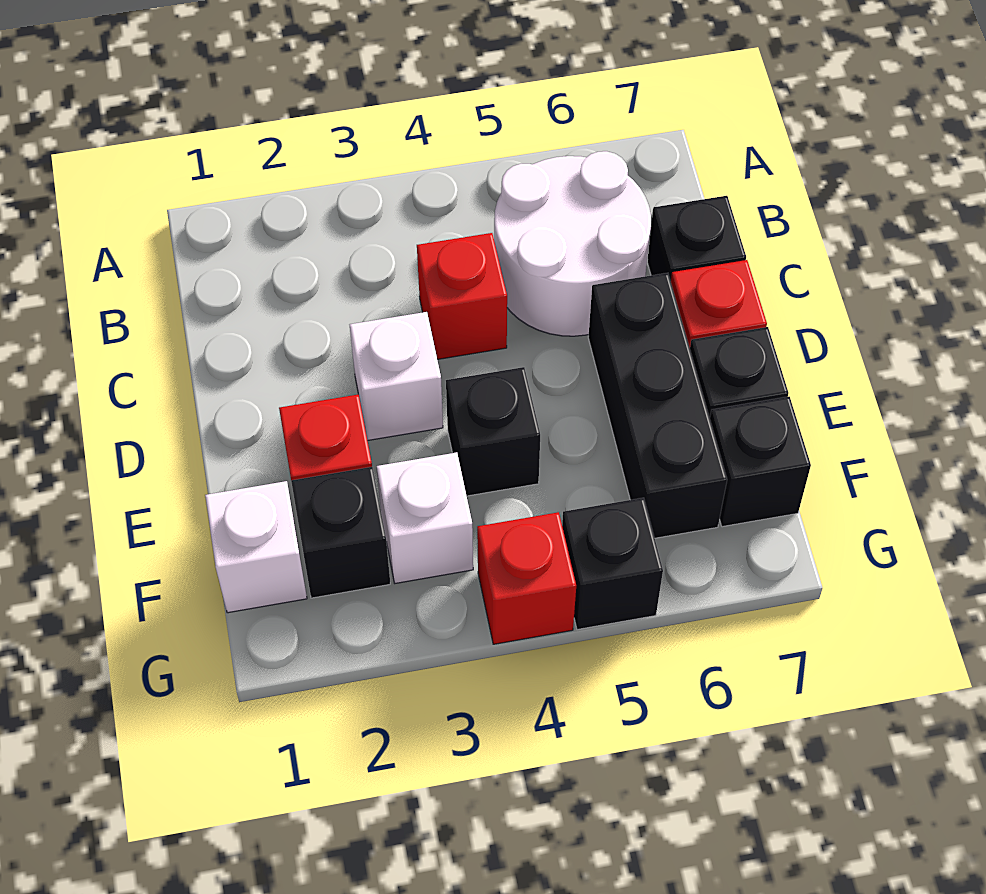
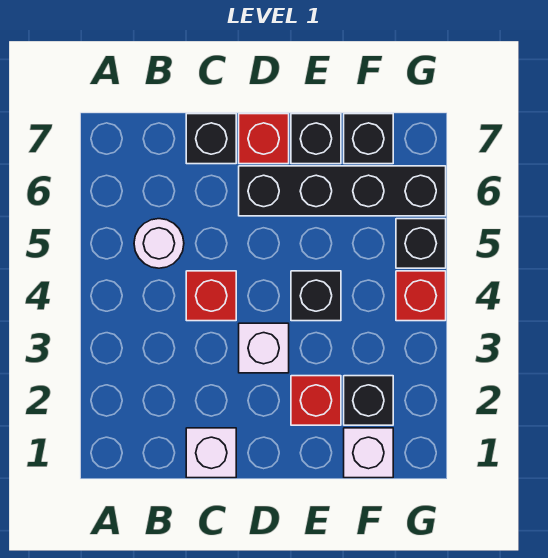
white 2x2 round brick [494,151,651,336] -> white 1x1 round brick [134,219,184,268]
black 1x3 brick [588,273,727,538] -> black 1x4 brick [239,166,446,216]
white 1x1 brick [377,452,473,583] -> white 1x1 brick moved to [186,428,236,478]

